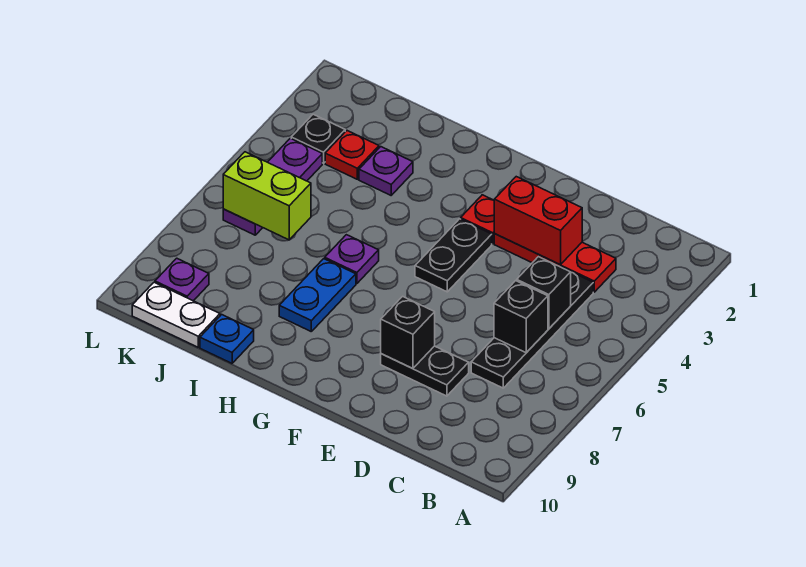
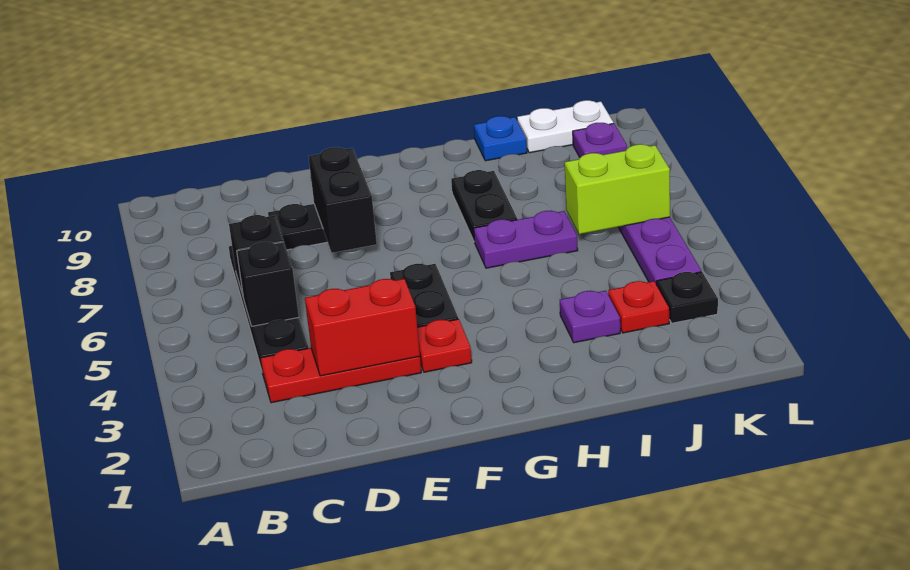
black 1x1 brick [381,296,435,369] -> black 1x2 brick [308,147,377,253]
purple 1x1 plate [325,235,379,284] -> purple 1x2 plate [474,211,578,268]
blue 1x2 plate [279,259,356,331] -> black 1x2 plate [451,170,517,242]

